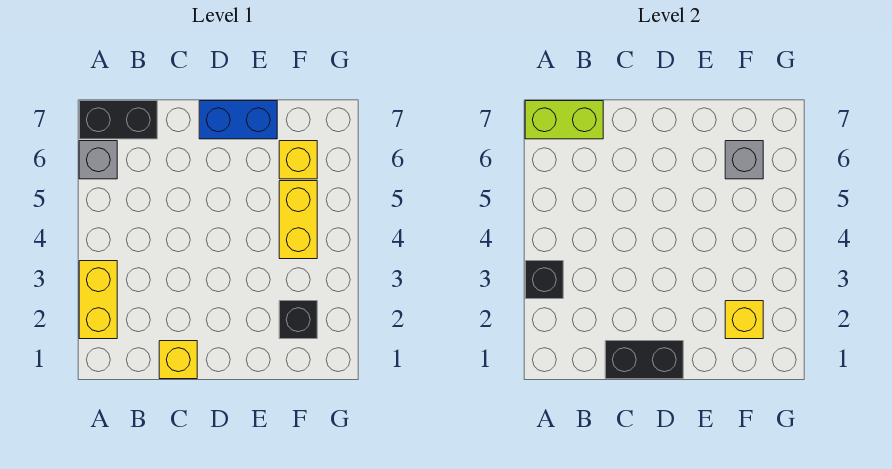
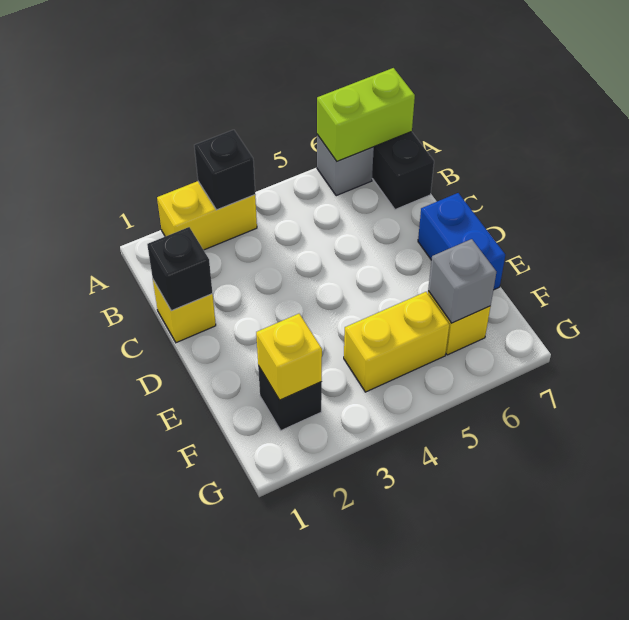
lime 1x2 brick [525,101,603,139] -> lime 1x2 brick turned to [317,68,415,161]
black 1x2 brick [605,341,683,379] -> black 1x1 brick [147,227,213,311]

